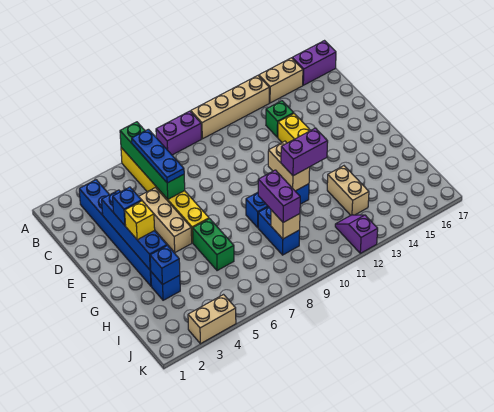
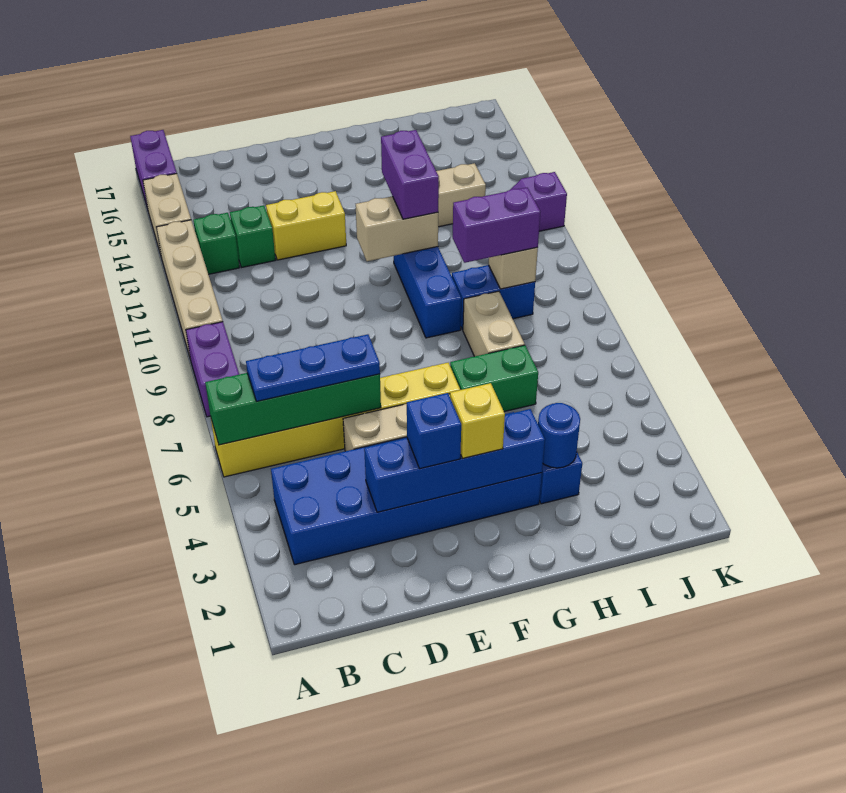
blue 1x6 brick [79,180,151,286] -> blue 2x6 brick [271,412,542,565]
none -> green 1x1 brick [193,213,240,274]
blue 1x1 brick [150,246,180,285] -> blue 1x1 round brick [538,403,580,468]
tan 1x2 brick [188,295,236,344] -> tan 1x2 brick moved to [463,291,525,357]

